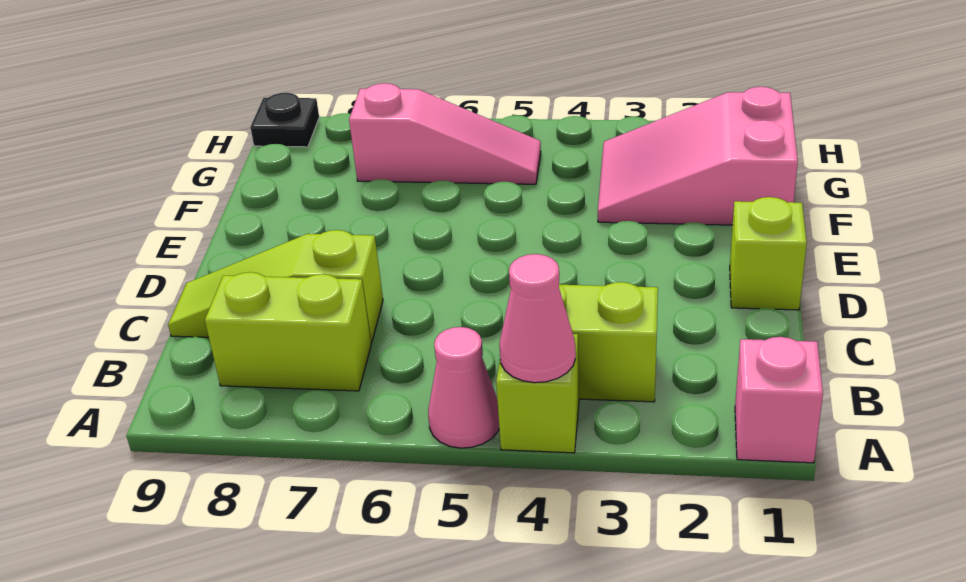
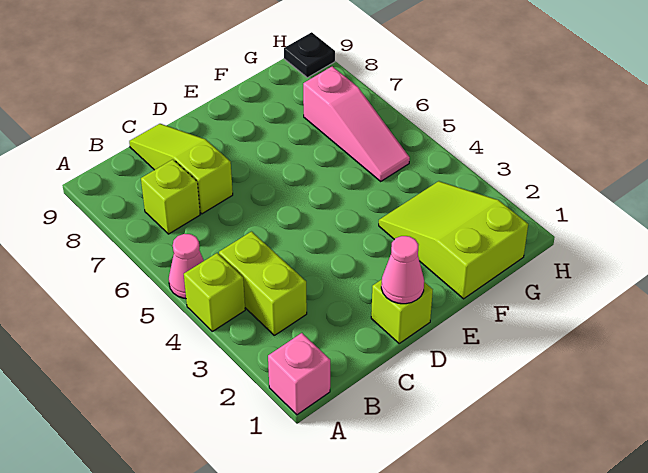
pink 1x1 cone [499,254,576,383] -> pink 1x1 cone moved to [381,236,424,304]
lime 1x2 brick [205,272,371,391] -> lime 1x1 brick [141,160,200,234]
pink 2x3 slope [598,87,798,225] -> lime 2x3 slope [379,181,528,299]

